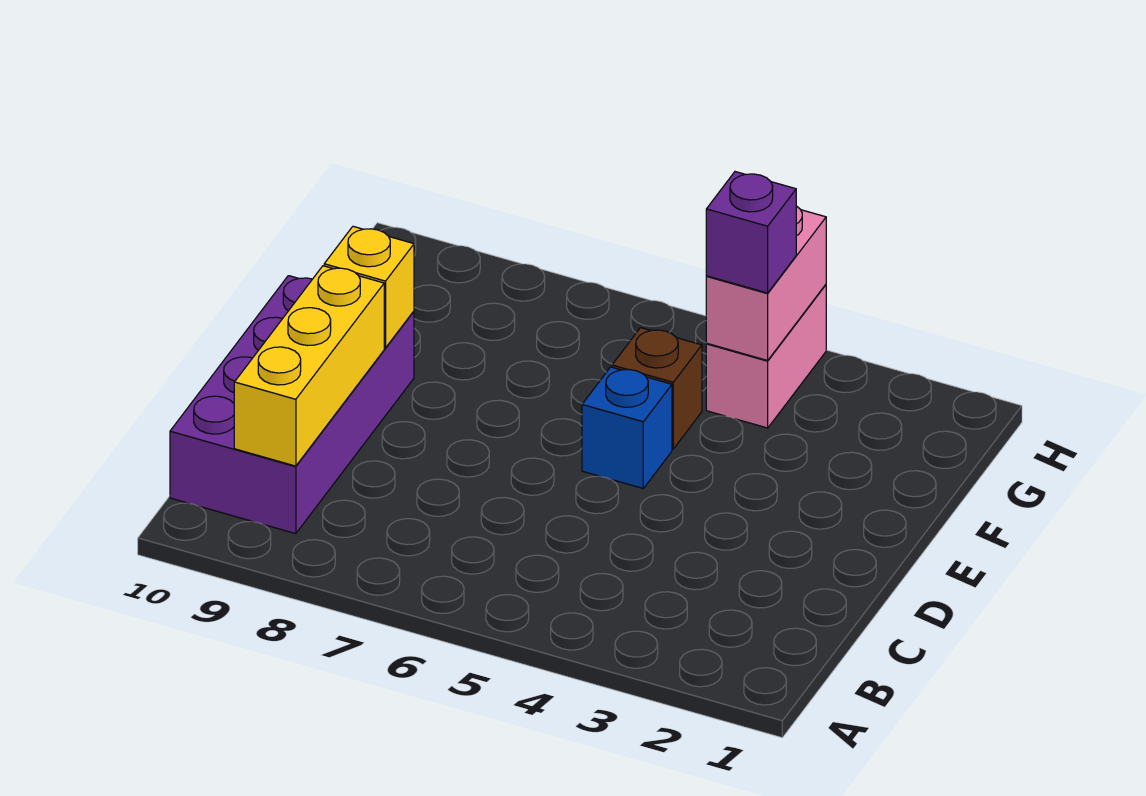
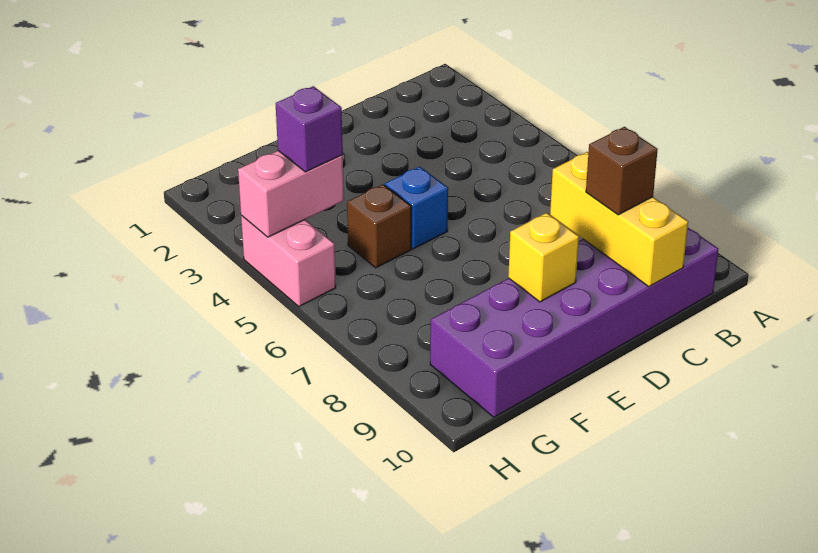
purple 2x4 brick [170,276,414,534] -> purple 2x6 brick [430,228,718,417]
yellow 1x3 brick [234,266,384,466] -> yellow 1x3 brick turned to [550,152,688,287]
none -> brown 1x1 brick [586,127,658,215]
pink 1x2 brick [706,285,826,428] -> pink 1x2 brick turned to [241,216,336,306]

